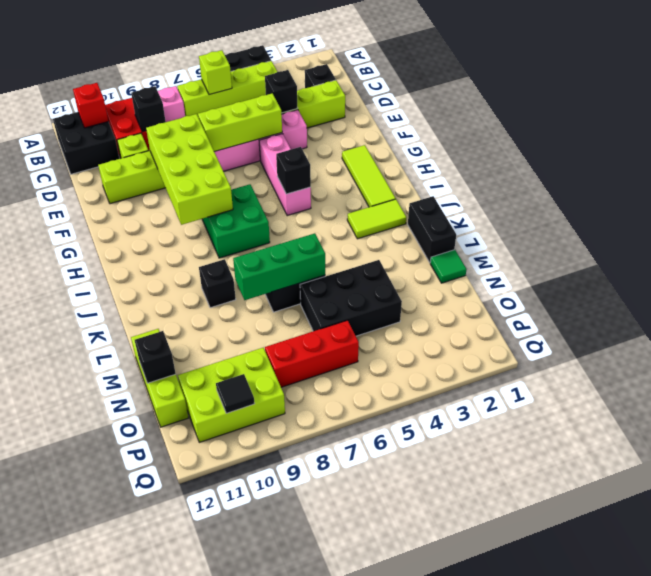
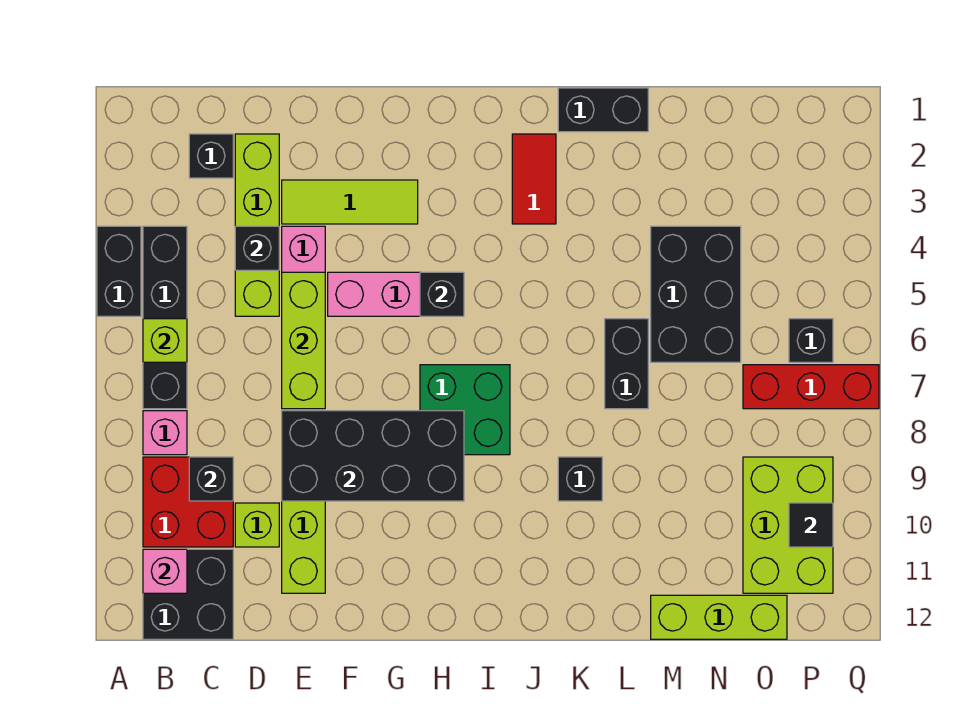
lime 1x4 brick [177,61,277,116] -> black 1x4 brick [143,226,187,409]
red 1x1 brick [73,83,108,128] -> pink 1x1 brick [143,549,187,593]
lime 2x4 brick [146,114,233,225] -> black 2x4 brick [282,411,464,501]
lime 1x3 tile [342,145,396,207] -> lime 1x3 tile moved to [282,180,418,224]
lime 1x2 tile [347,199,406,239] -> red 1x2 tile [512,134,556,224]
green 1x3 brick [233,233,325,300] -> none
green 1x1 tile [430,250,467,283] -> none
black 1x1 brick [135,331,176,383] -> black 1x1 brick moved to [789,319,833,362]
red 1x3 brick [265,320,359,387] -> red 1x3 brick turned to [743,365,879,409]

